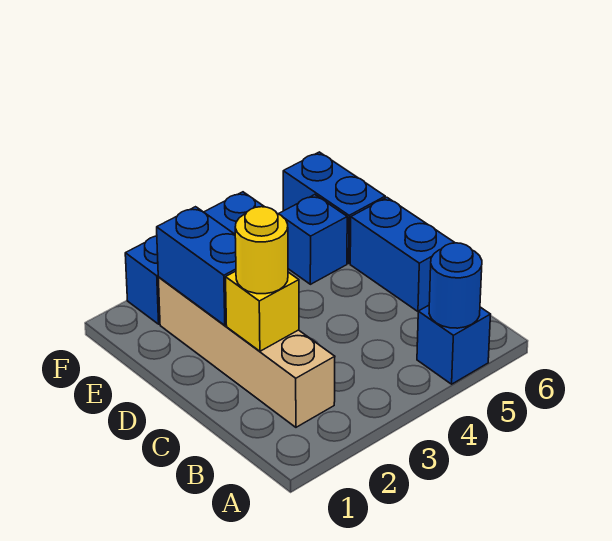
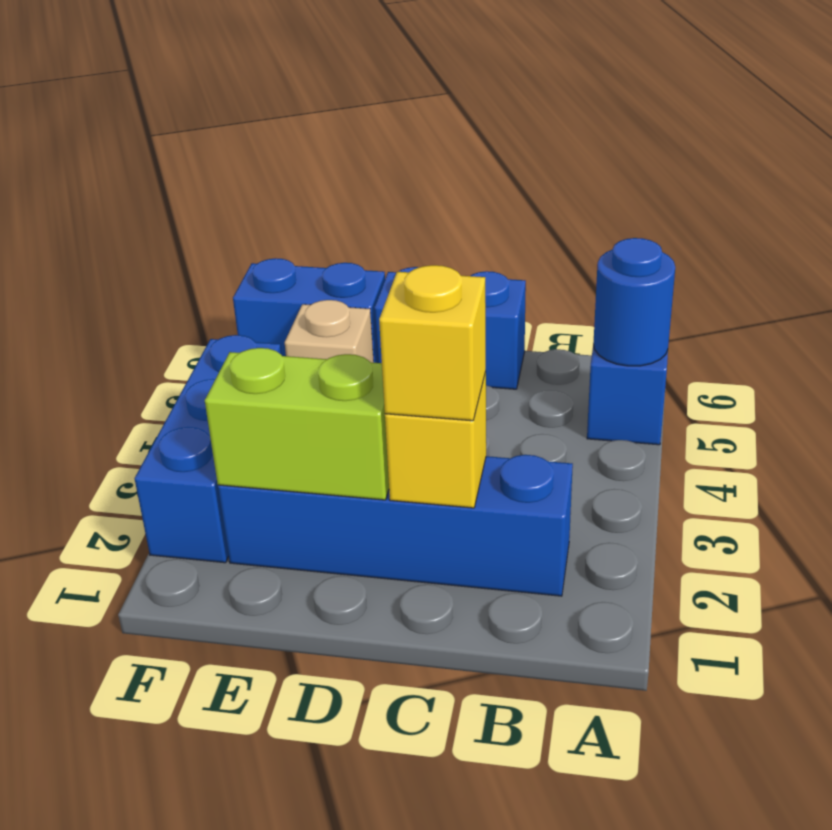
tan 1x4 brick [158,277,335,427] -> blue 1x4 brick [218,455,573,596]
yellow 1x1 round brick [235,207,288,294] -> yellow 1x1 brick [379,265,486,421]
blue 1x2 brick [157,207,236,325] -> lime 1x2 brick [205,348,389,500]
blue 1x1 brick [279,195,347,284] -> tan 1x1 brick [285,300,374,363]

